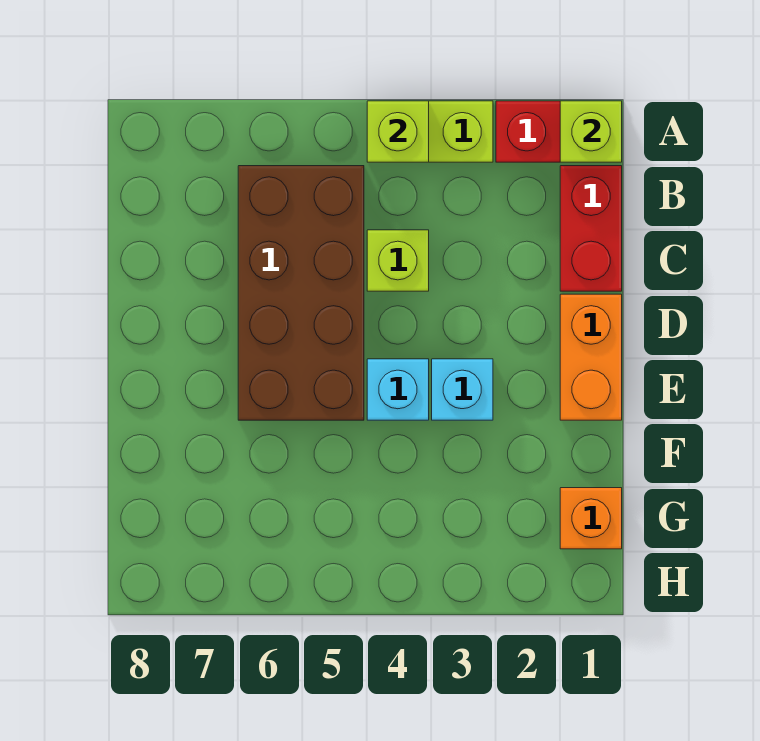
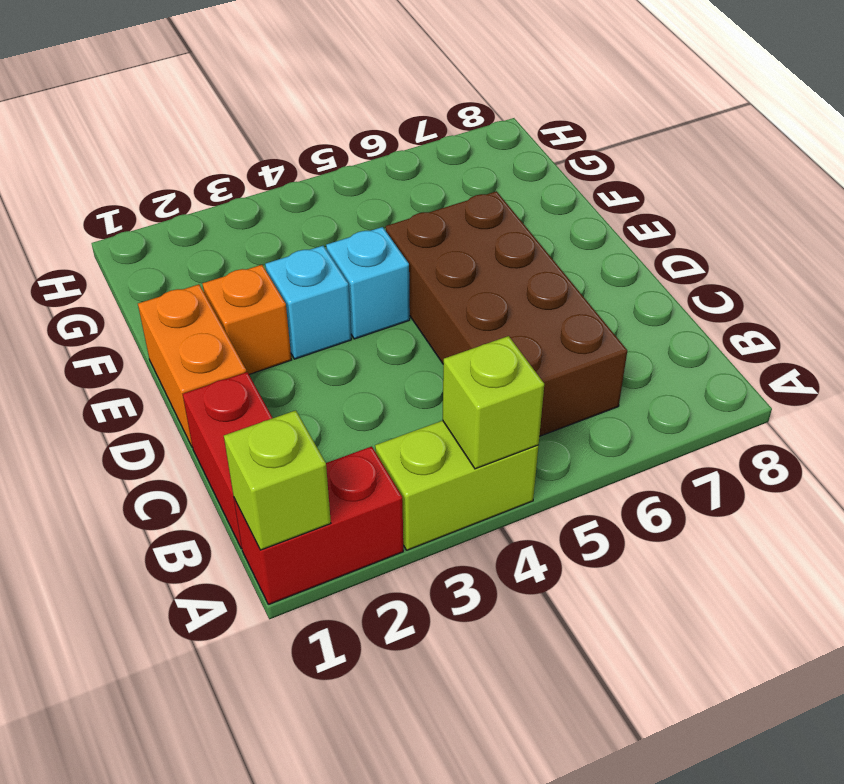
lime 1x1 brick [367,230,429,291] -> none
orange 1x1 brick [560,488,622,549] -> orange 1x1 brick moved to [202,265,291,374]

